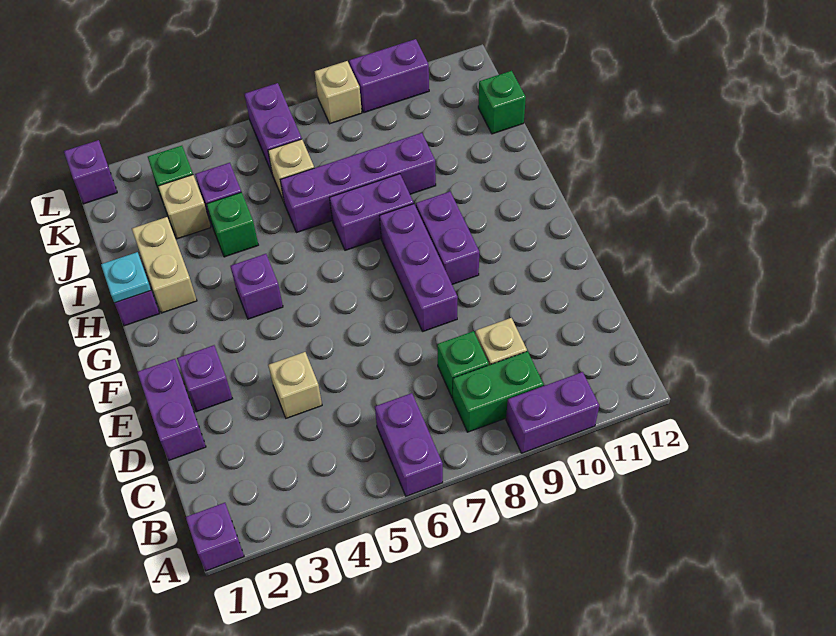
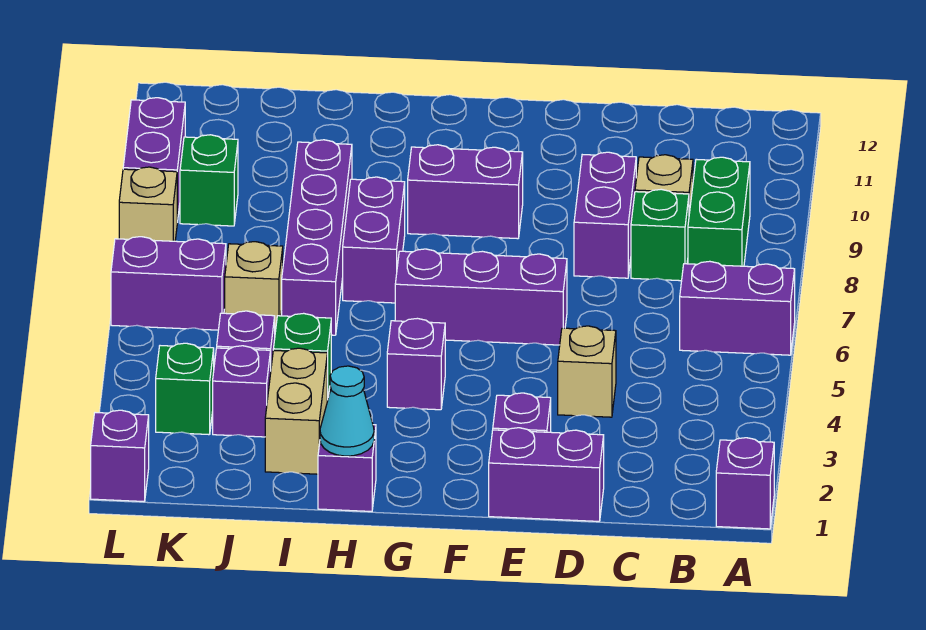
purple 1x2 brick [506,372,599,453] -> purple 1x2 brick moved to [574,152,636,278]
purple 1x3 brick [380,204,458,332] -> purple 1x3 brick moved to [395,249,567,345]
cyan 1x1 plate [101,252,151,303] -> cyan 1x1 cone [320,366,374,456]
tan 1x2 brick [132,217,197,313] -> tan 1x2 brick turned to [265,348,327,474]
tan 1x1 brick [158,175,211,239] -> purple 1x1 brick [213,346,271,437]
green 1x1 brick [478,71,526,134] -> green 1x1 brick moved to [180,135,238,226]

